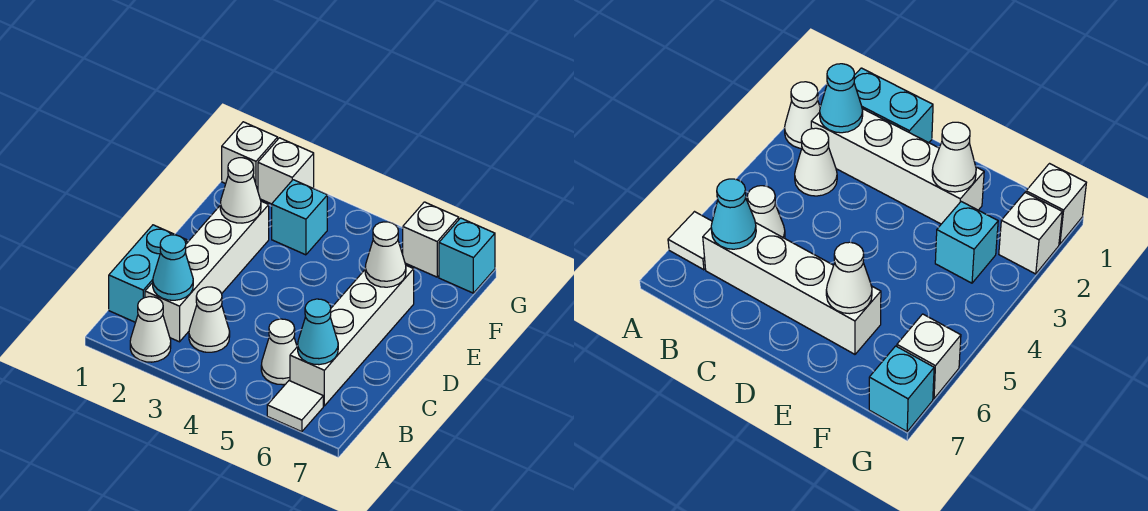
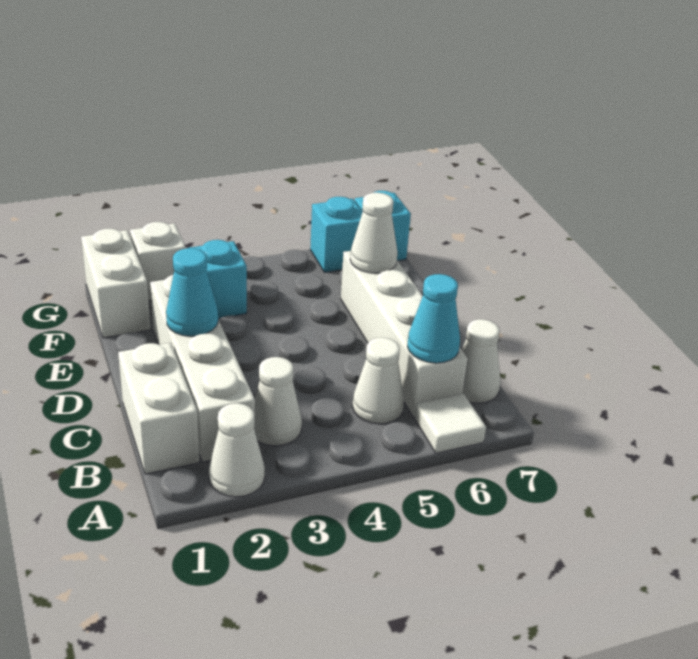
cyan 1x2 brick [109,225,187,322] -> white 1x2 brick [118,343,199,474]
cyan 1x1 cone [153,235,193,300] -> cyan 1x1 cone moved to [166,248,219,336]
white 1x1 cone [220,158,261,223] -> white 1x1 cone moved to [462,319,500,403]
white 1x1 brick [222,122,278,190] -> white 1x2 brick [81,229,151,338]
white 1x1 brick [403,202,459,277] -> cyan 1x1 brick [310,197,363,272]

